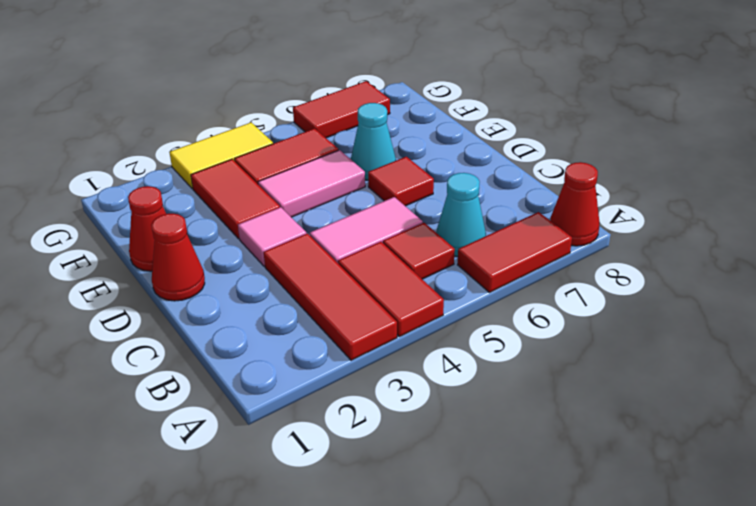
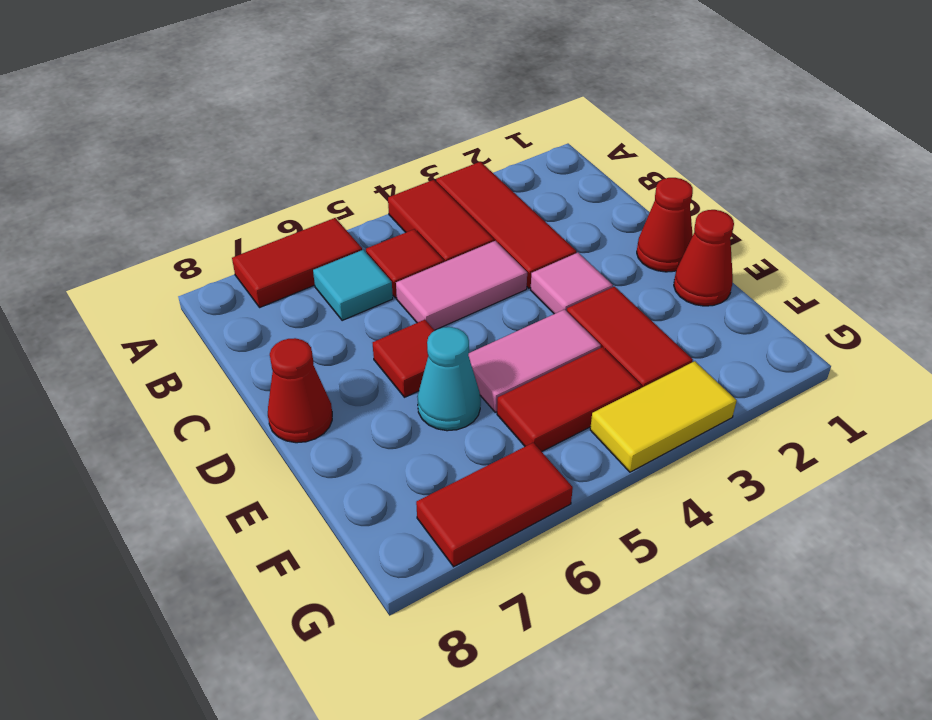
red 1x1 cone [550,162,600,246] -> red 1x1 cone moved to [268,338,332,443]
cyan 1x1 cone [436,173,486,257] -> cyan 1x1 tile [313,250,393,321]

